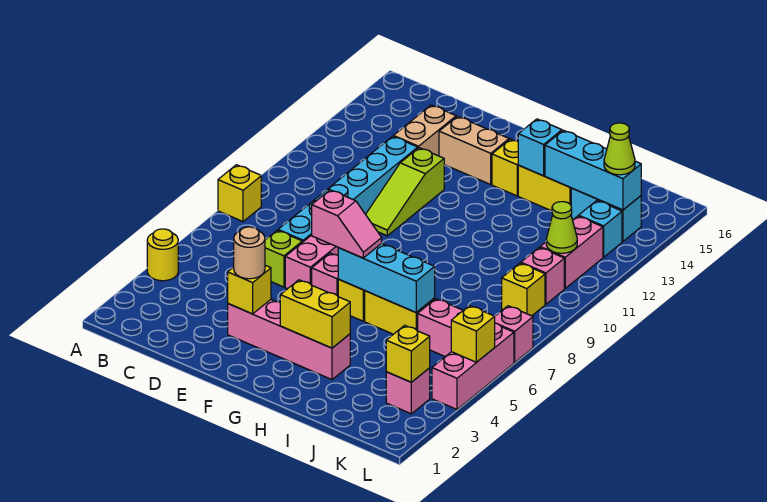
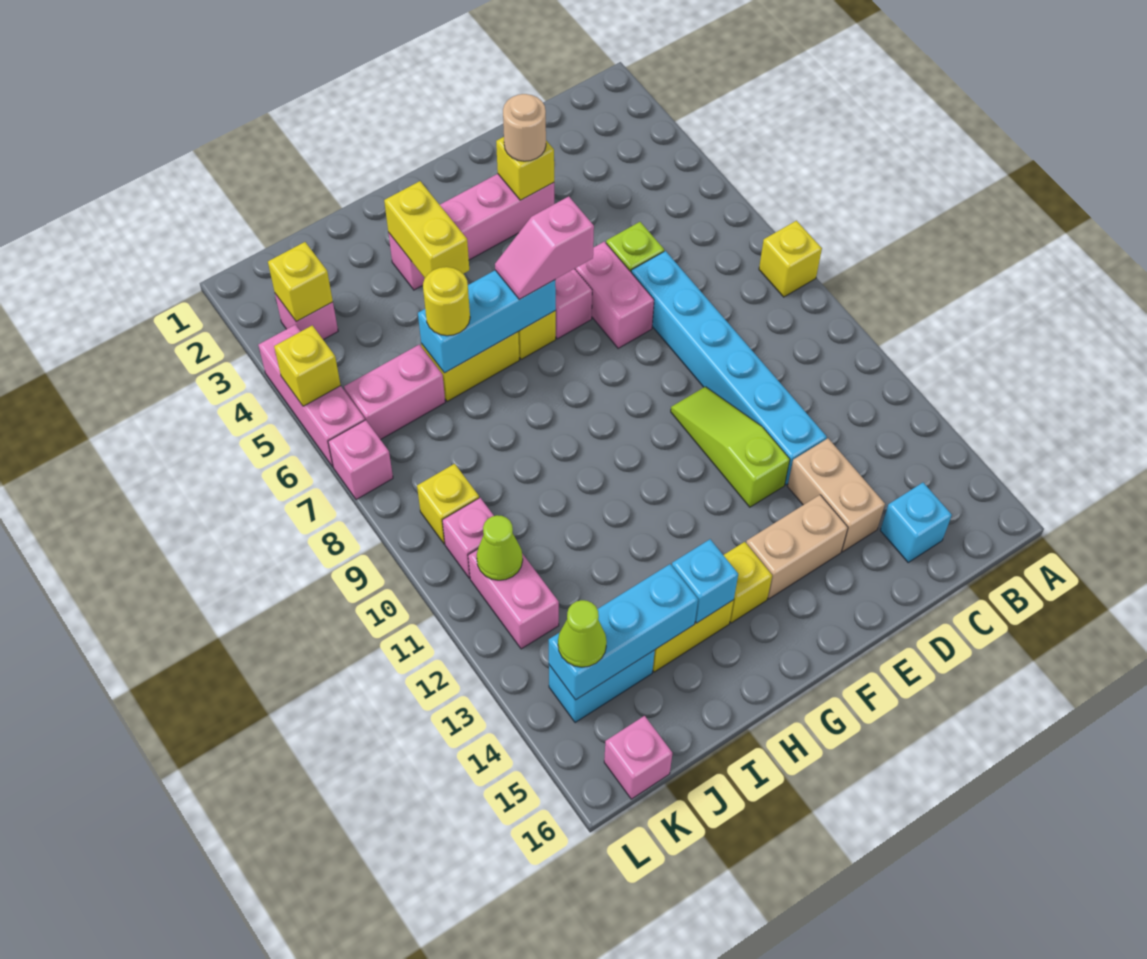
yellow 1x1 round brick [147,229,178,281] -> yellow 1x1 round brick moved to [423,267,470,336]
yellow 1x2 brick [280,280,350,348] -> yellow 1x2 brick turned to [384,181,469,278]
cyan 1x1 brick [579,201,622,257] -> cyan 1x1 brick moved to [880,483,952,562]
none -> pink 1x1 brick [604,716,672,799]

